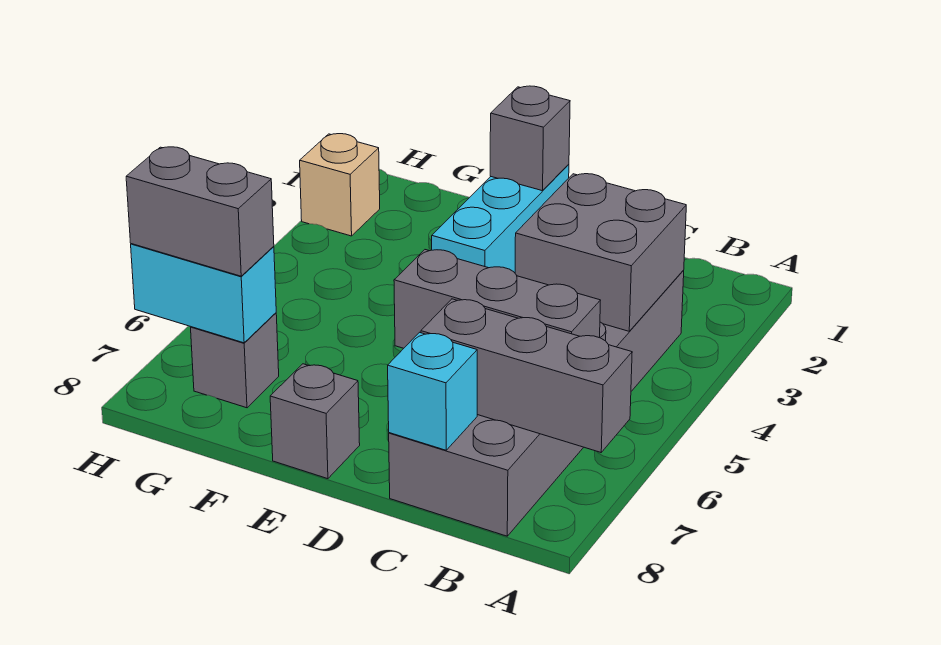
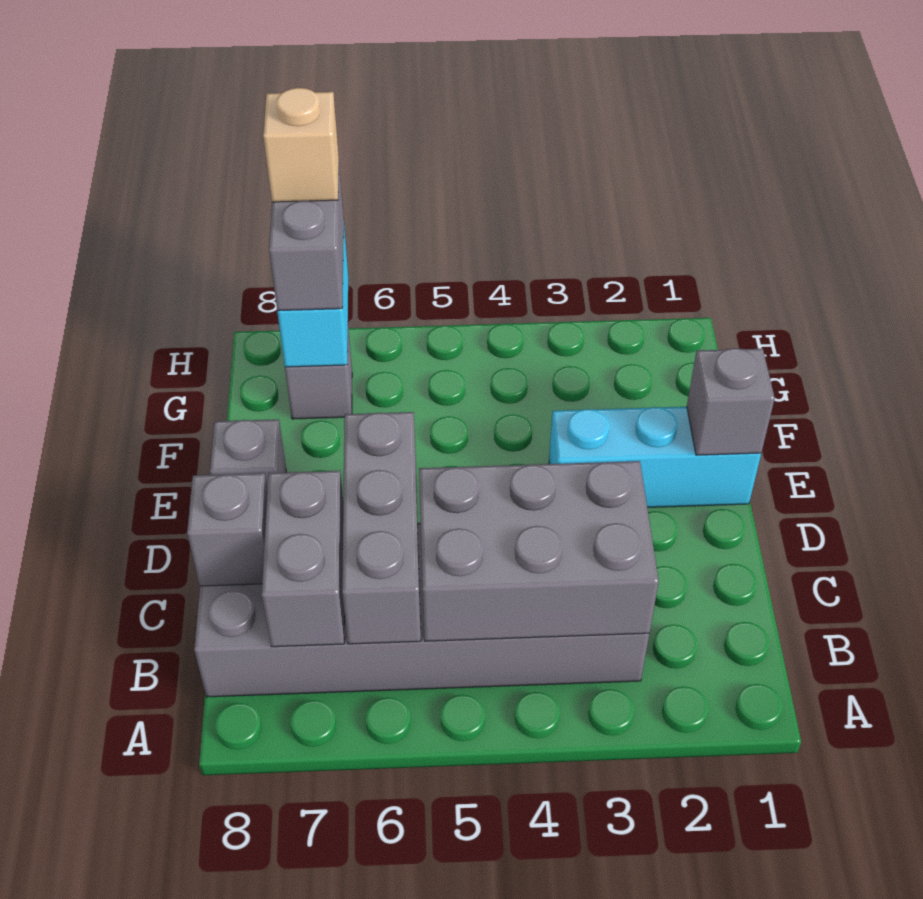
grey 1x3 brick [421,299,632,452] -> grey 1x2 brick [262,471,345,647]
grey 2x2 brick [515,174,686,331] -> grey 2x3 brick [419,461,659,641]
cyan 1x1 brick [388,332,477,450] -> grey 1x1 brick [187,473,267,586]
tan 1x1 brick [300,134,380,236] -> tan 1x1 brick moved to [263,88,339,202]

